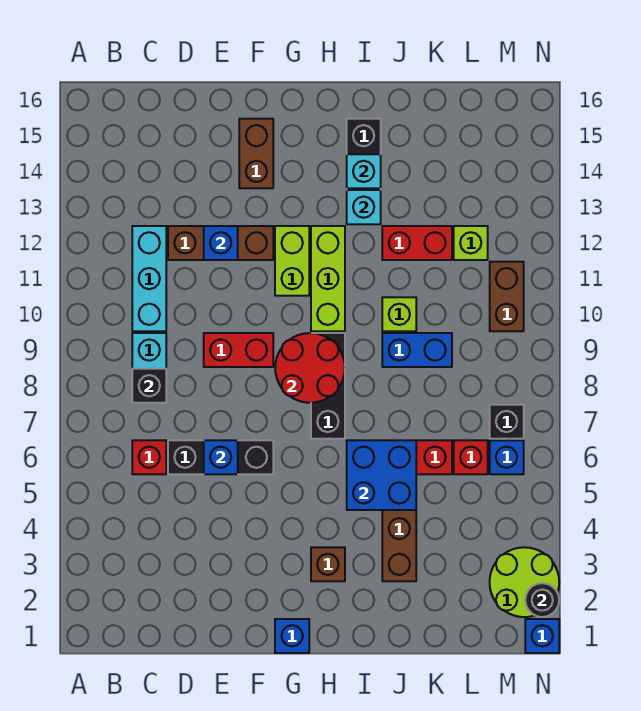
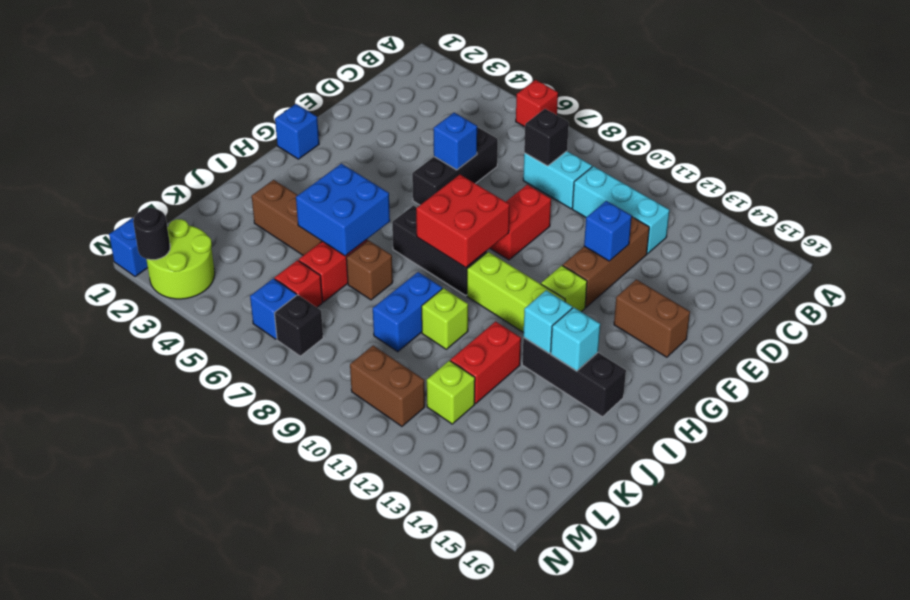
red 1x1 brick [132,440,166,474] -> red 1x1 brick moved to [516,80,558,127]
red 2x2 round brick [275,333,345,403] -> red 2x2 brick [416,175,510,268]
lime 1x2 brick [275,226,309,296] -> lime 1x1 brick [541,266,587,312]
brown 1x1 brick [311,547,345,581] -> brown 1x1 brick moved to [346,240,393,300]

